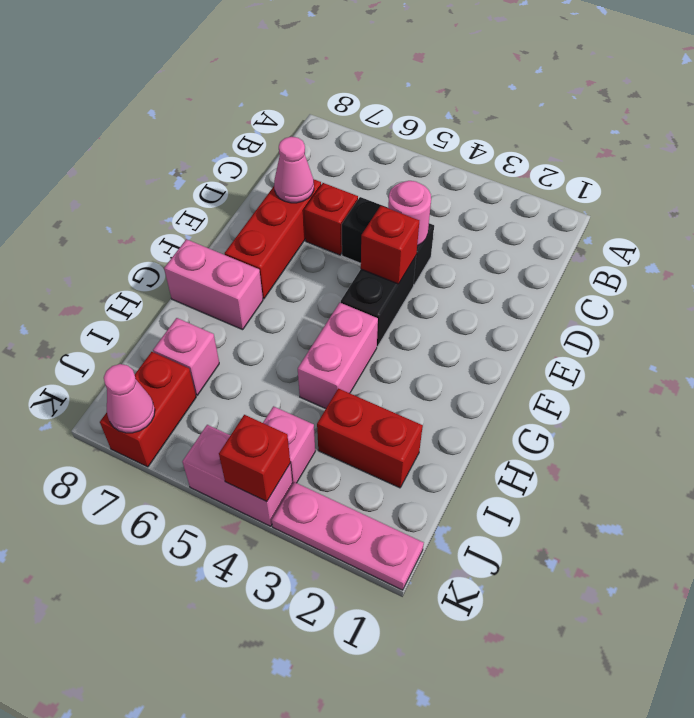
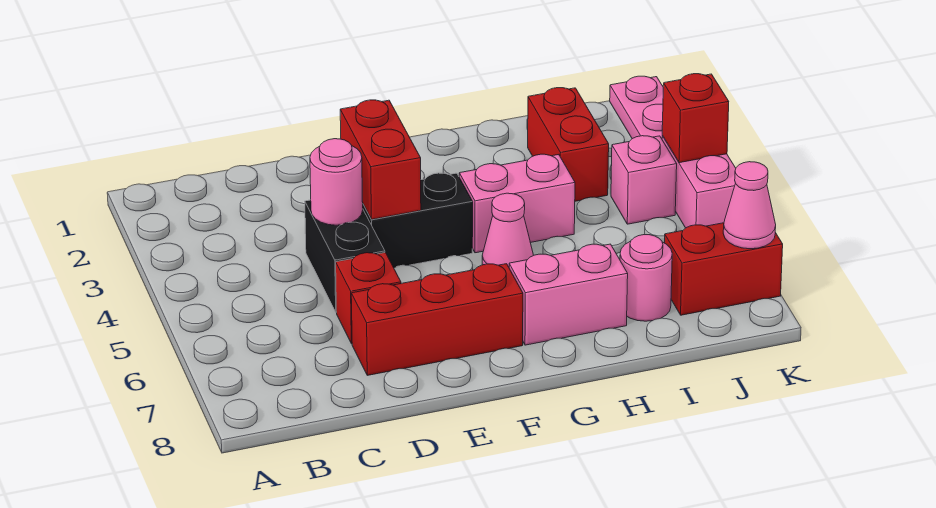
pink 1x1 cone [274,137,314,203] -> pink 1x1 cone moved to [482,193,534,267]
red 1x1 brick [361,206,419,284] -> red 1x2 brick [340,100,421,220]
pink 1x2 brick [164,239,263,330] -> pink 1x2 brick turned to [509,244,628,345]
pink 1x1 brick [153,318,219,395] -> pink 1x1 round brick [620,235,672,321]

